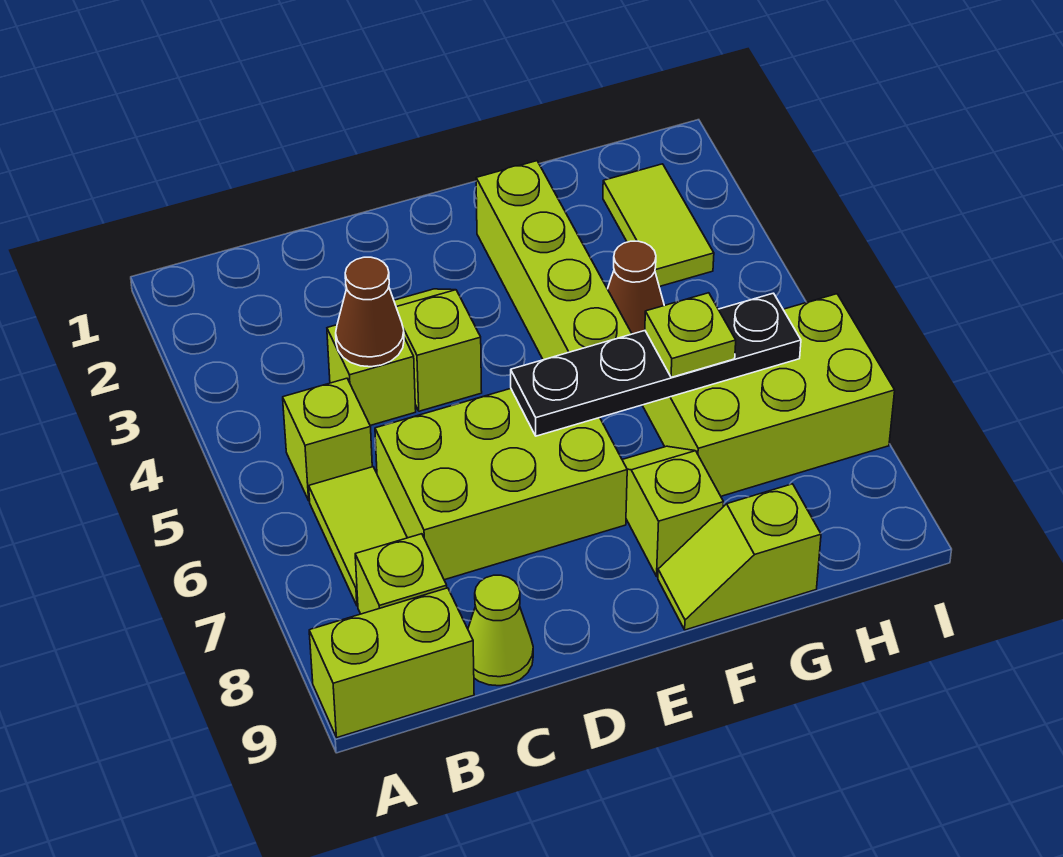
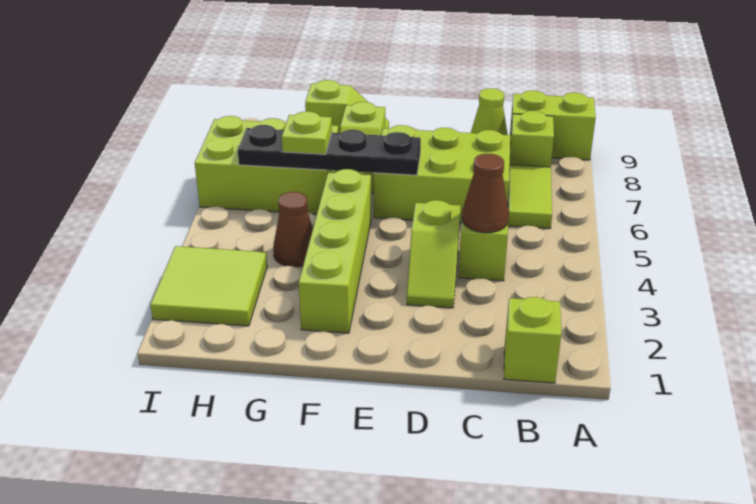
lime 1x1 brick [283,378,372,501] -> lime 1x1 brick moved to [504,297,561,383]
lime 1x2 tile [603,164,714,287] -> lime 2x2 tile [150,246,267,326]

